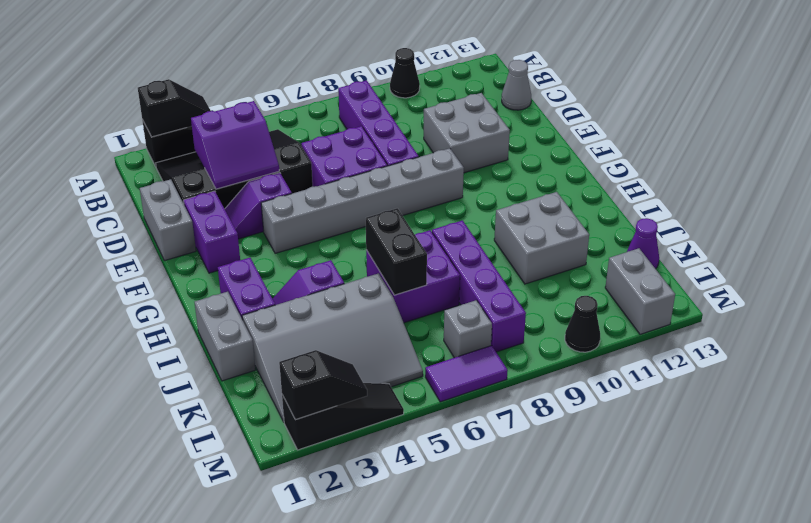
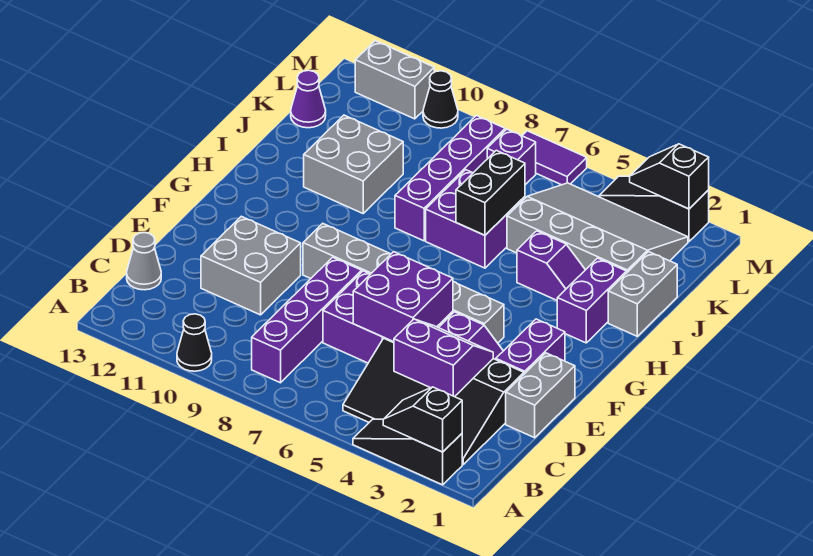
none -> purple 2x2 brick [353,252,453,342]
grey 1x1 brick [444,300,492,358] -> purple 1x1 brick [487,129,536,185]
grey 1x2 brick [605,248,675,334] -> grey 1x2 brick turned to [355,41,434,119]

